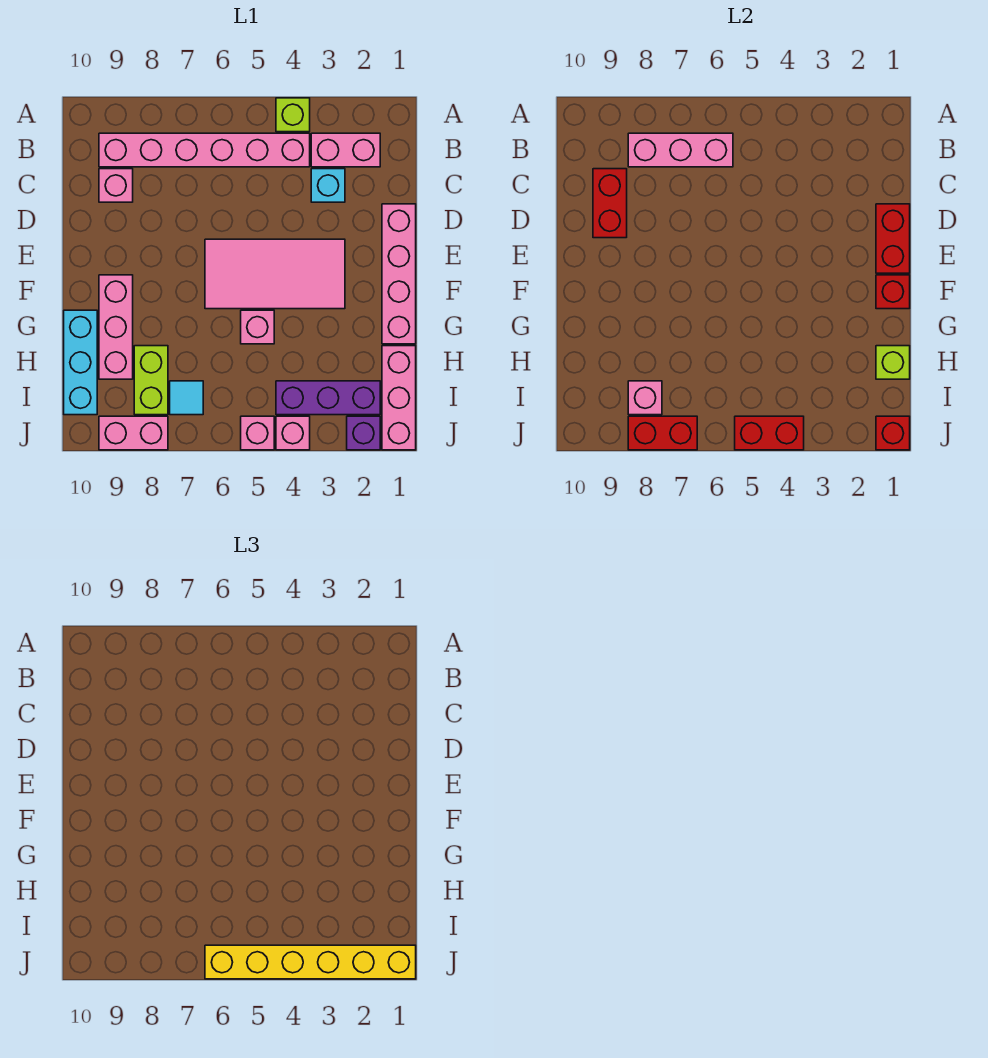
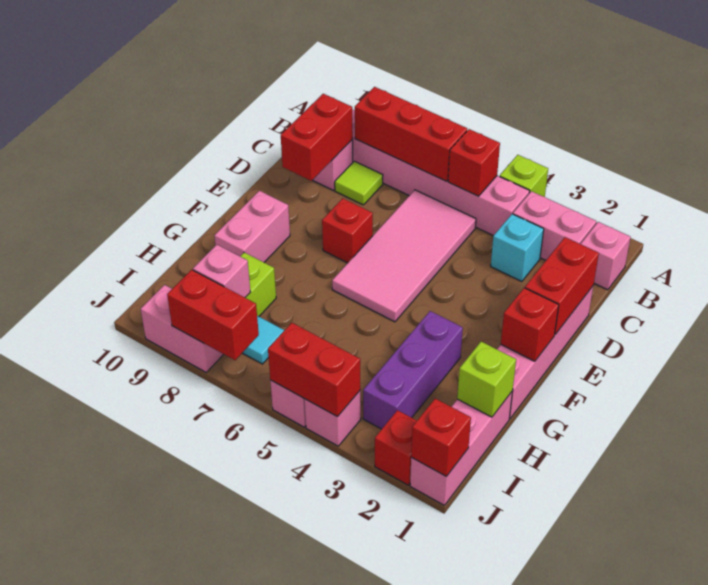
none -> red 1x1 brick [448,129,500,196]
pink 1x3 brick [628,133,733,167] -> red 1x3 brick [355,87,467,181]
none -> lime 1x1 tile [335,161,383,205]
pink 2x4 tile [205,239,345,309] -> pink 2x4 tile turned to [332,190,476,322]
none -> red 1x1 brick [322,198,373,263]
pink 1x3 brick [99,275,133,379] -> pink 1x2 brick [214,191,290,262]
pink 1x1 brick [241,310,274,344] -> pink 1x1 brick moved to [581,222,631,290]
cyan 1x3 brick [64,310,97,415] -> none
purple 1x3 brick [276,381,380,415] -> purple 1x3 brick turned to [363,311,463,429]
yellow 1x6 brick [205,945,416,979] -> none
purple 1x1 brick [347,416,380,450] -> red 1x1 brick [375,410,417,485]

